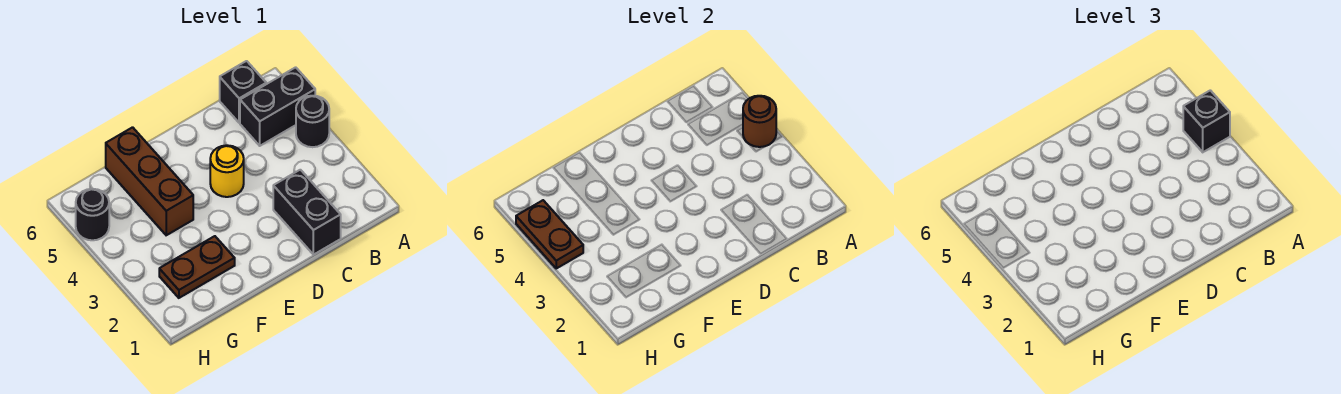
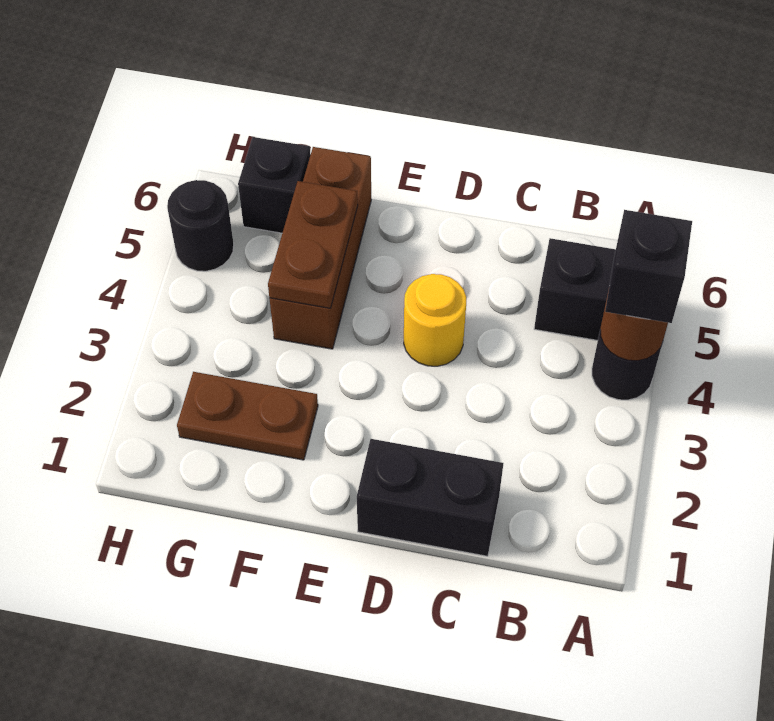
black 1x1 brick [220,61,266,123] -> black 1x1 brick moved to [238,137,311,233]
black 1x2 brick [273,170,341,255] -> black 1x2 brick turned to [357,439,503,556]
brown 1x2 plate [516,200,583,268] -> brown 1x2 plate moved to [268,181,358,308]

